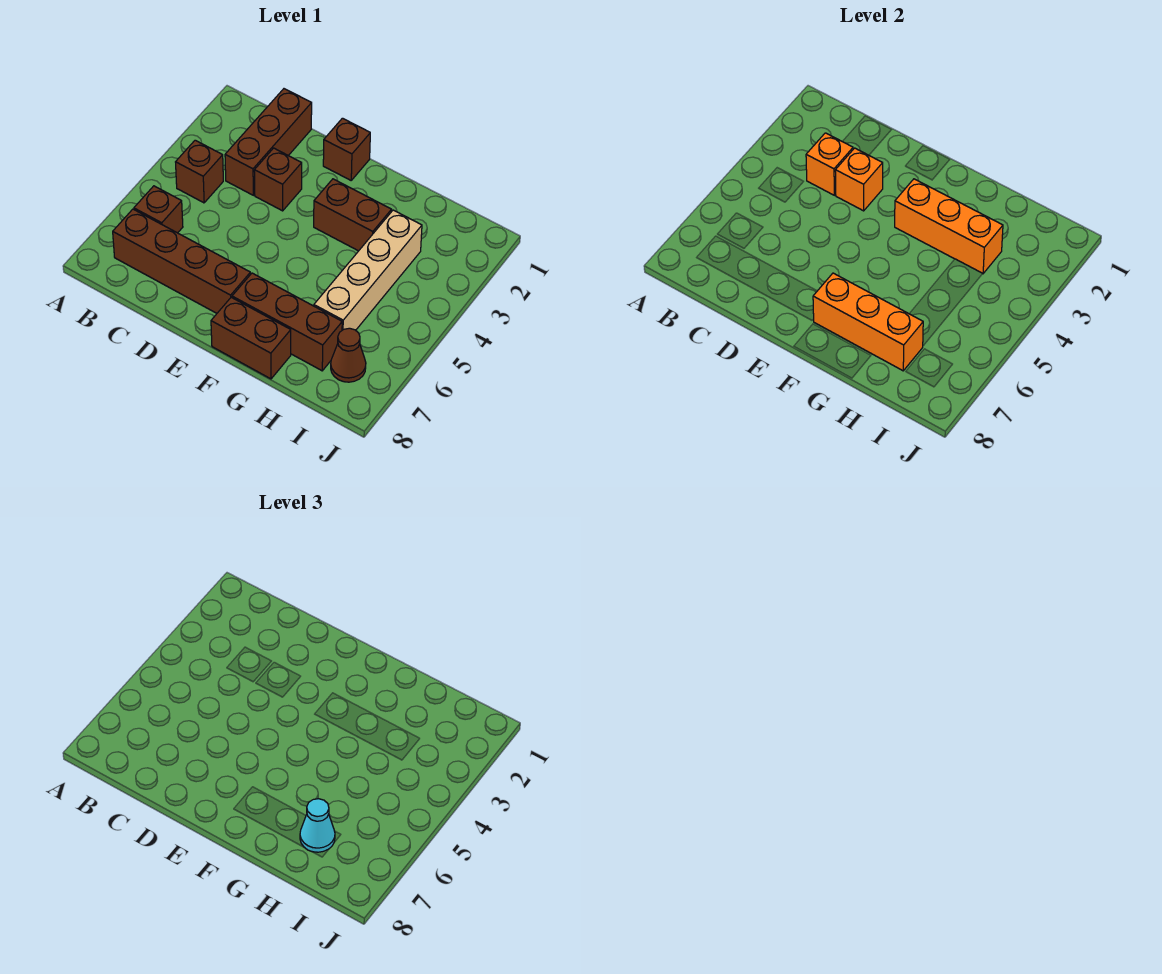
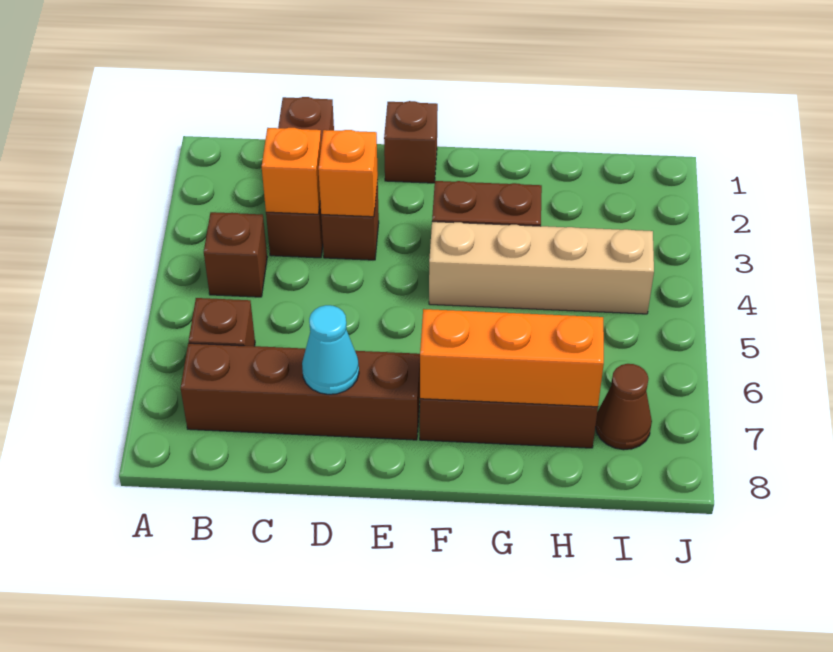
orange 1x3 brick [895,179,1003,273] -> none
brown 1x2 brick [211,297,291,379] -> none
tan 1x4 brick [314,210,422,330] -> tan 1x4 brick turned to [429,222,654,314]
cyan 1x1 cone [300,799,335,852] -> cyan 1x1 cone moved to [302,305,359,394]

